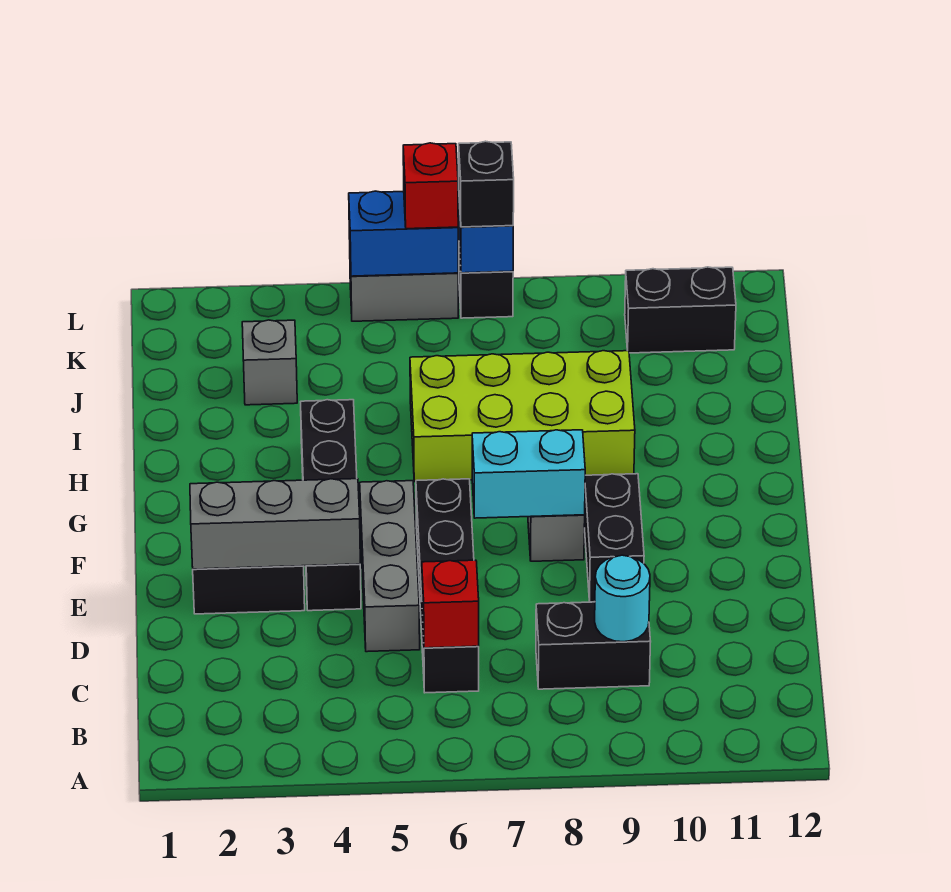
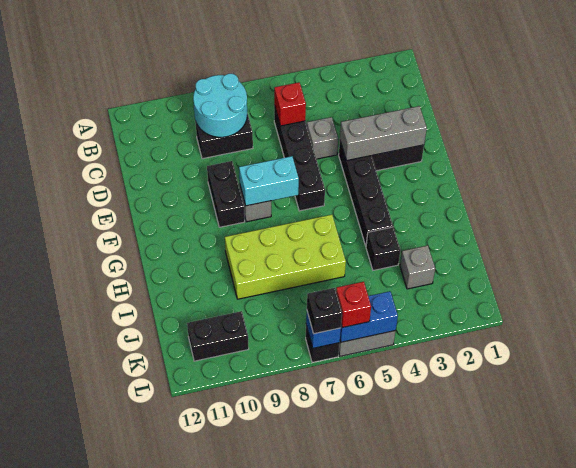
cyan 1x1 round brick [595,555,650,642] -> cyan 2x2 round brick [193,74,247,137]
grey 1x3 brick [360,481,420,652] -> grey 1x1 brick [307,117,338,159]
none -> black 1x1 brick [366,227,400,270]

